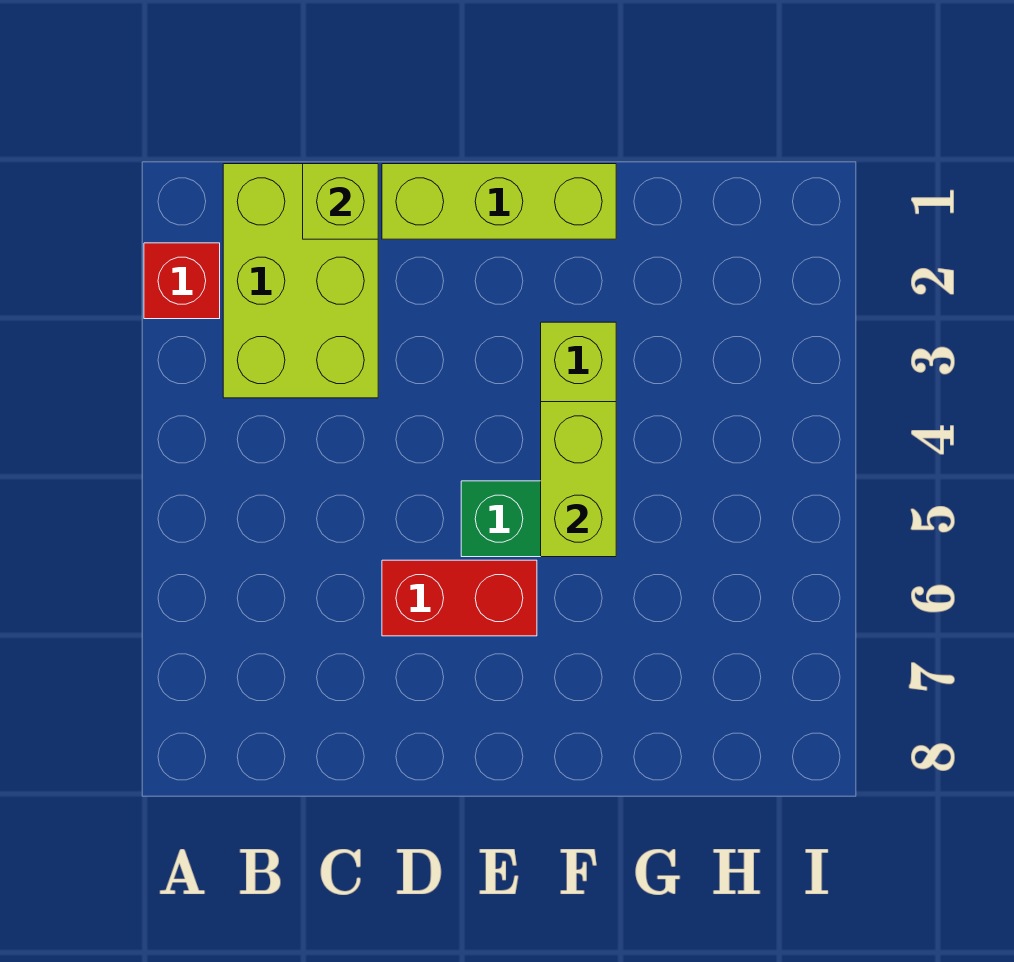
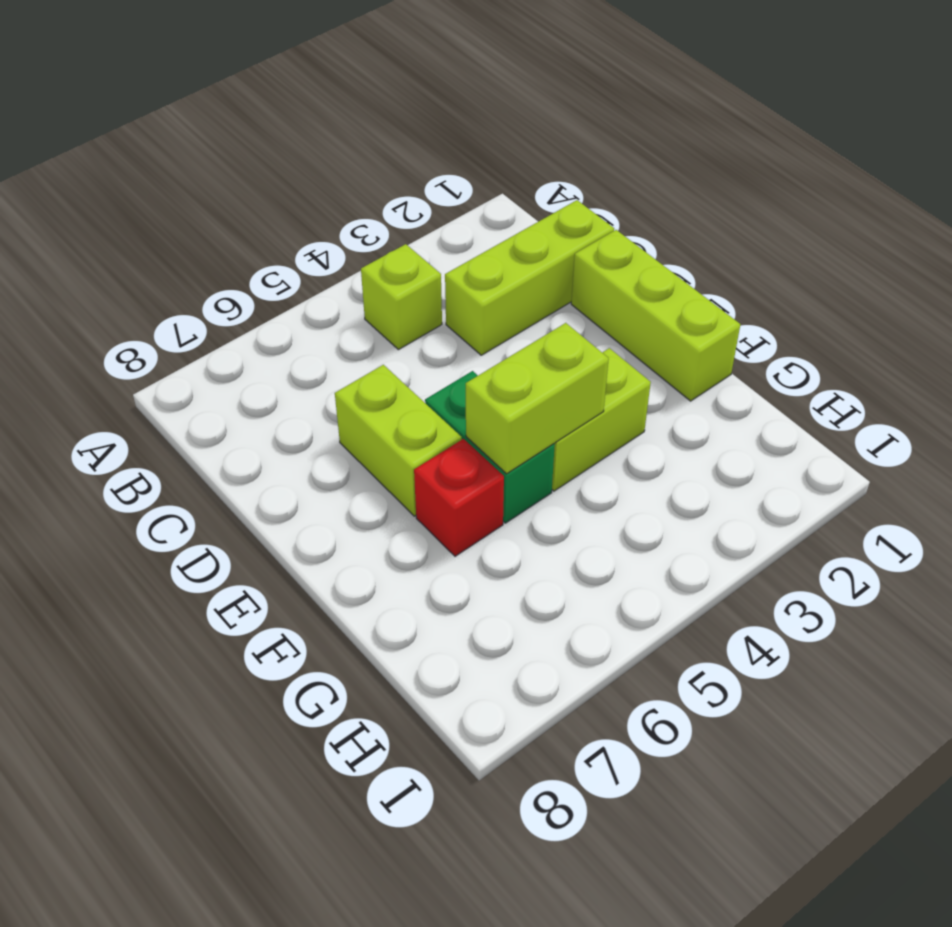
red 1x1 brick [144,243,220,319] -> red 1x1 brick moved to [414,439,504,556]
lime 2x3 brick [223,164,378,398] -> lime 1x3 brick [445,200,614,355]
lime 1x1 brick [303,164,378,239] -> lime 1x1 brick moved to [361,244,442,350]
red 1x2 brick [382,560,537,636] -> lime 1x2 brick [335,365,462,516]

